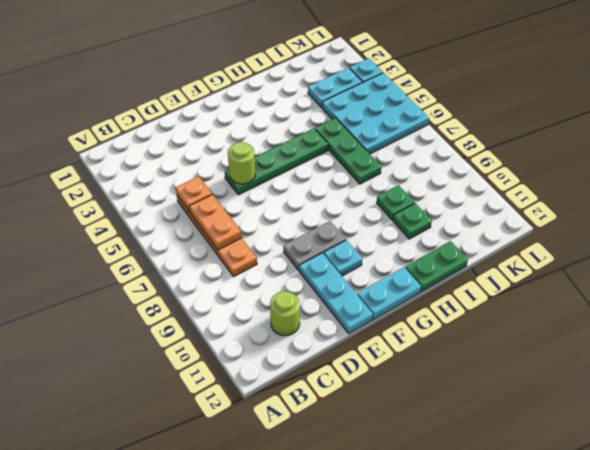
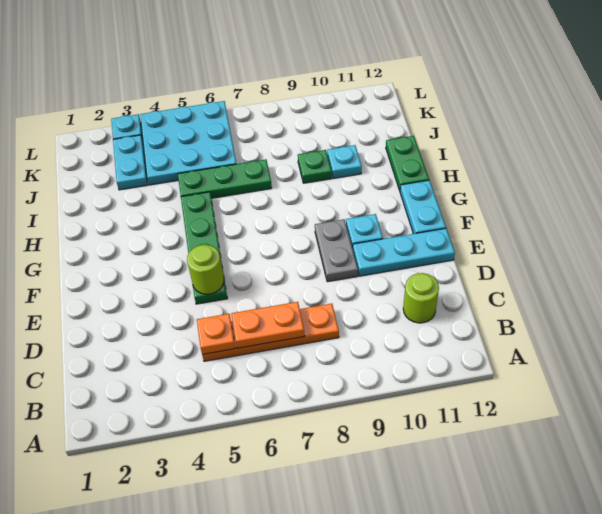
green 1x1 plate [393,203,432,239] -> cyan 1x1 plate [327,145,362,178]

